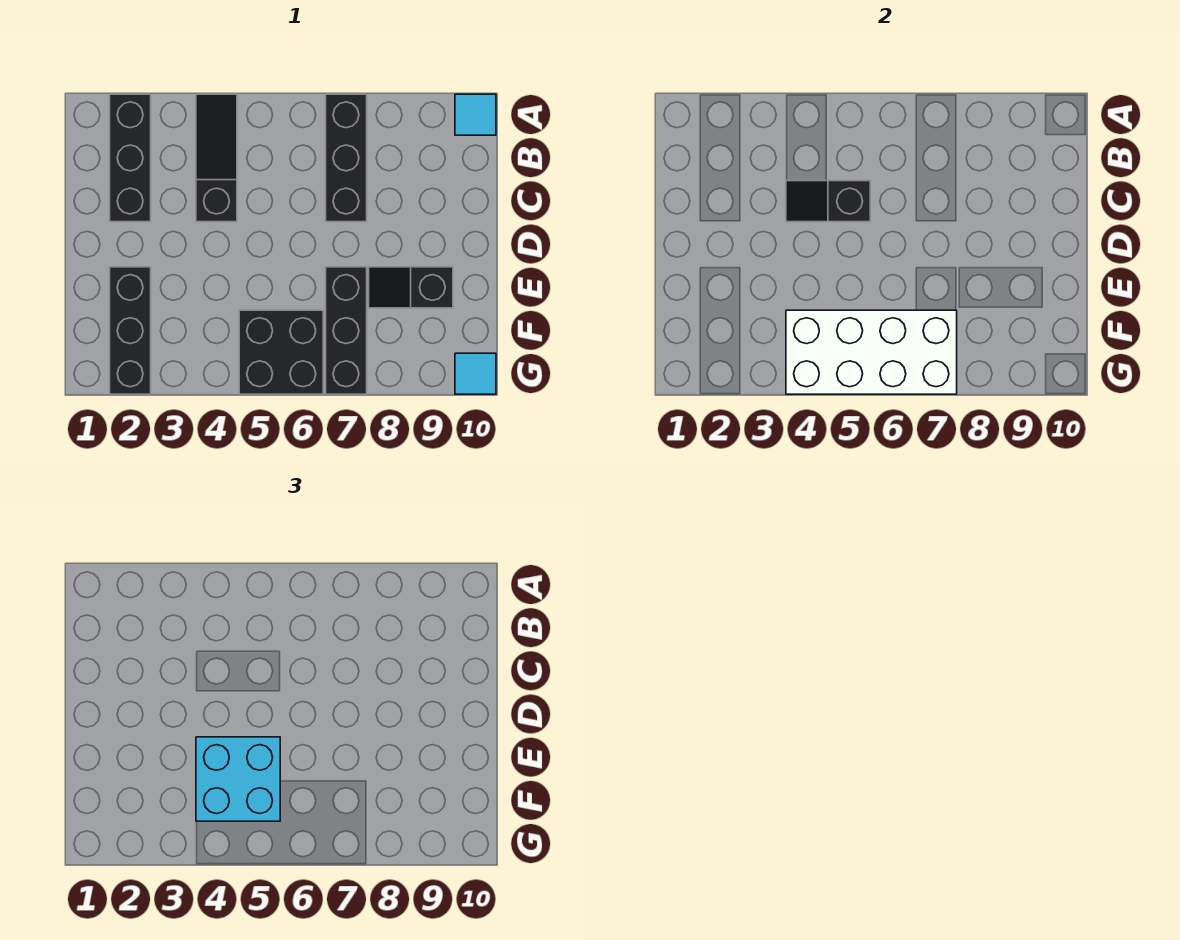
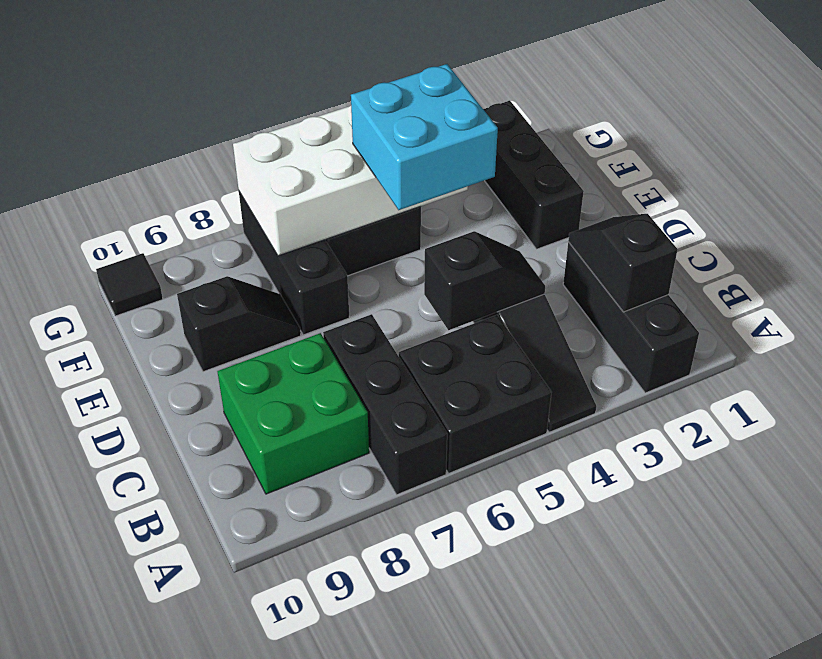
none -> black 2x2 brick [399,315,552,473]
cyan 1x1 tile [455,94,496,135] -> none
none -> black 1x2 slope [568,214,678,312]
none -> green 2x2 brick [217,333,369,494]
cyan 1x1 tile [455,353,496,394] -> black 1x1 tile [96,253,163,316]

